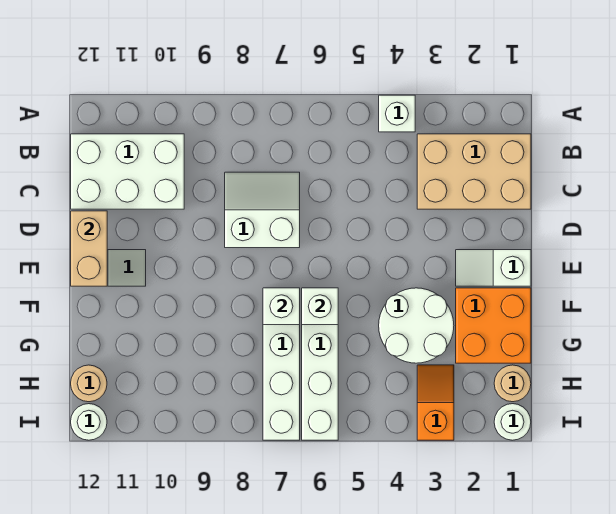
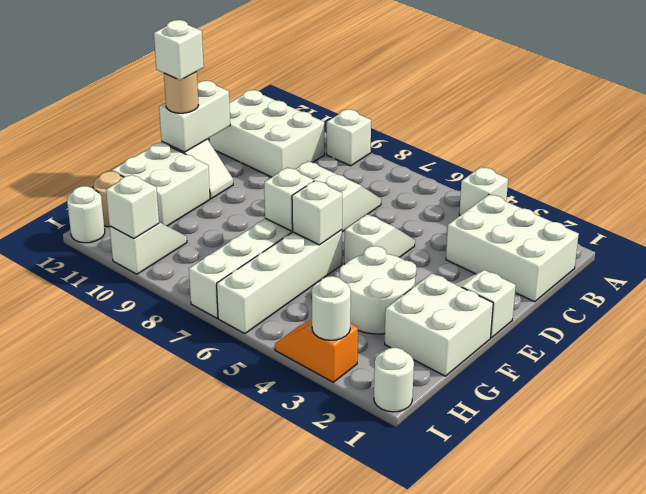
none -> white 1x1 brick [327,110,371,166]
tan 2x3 brick [417,134,531,209] -> white 2x3 brick [446,194,579,302]
none -> white 1x2 slope [344,214,415,264]
tan 1x2 brick [71,211,107,286] -> white 1x2 brick [159,81,230,152]
none -> white 1x1 brick [154,20,204,80]
orange 2x2 brick [456,288,531,363] -> white 2x2 brick [385,273,493,376]
none -> white 2x2 brick [112,142,210,226]
tan 1x1 round brick [494,365,531,402] -> tan 1x1 round brick moved to [164,72,199,113]
orange 1x2 slope [417,365,454,440] -> orange 1x2 slope turned to [275,320,358,382]
none -> white 1x2 slope [110,222,187,274]
none -> white 1x1 round brick [312,276,351,340]
none -> white 1x1 brick [106,175,159,239]

